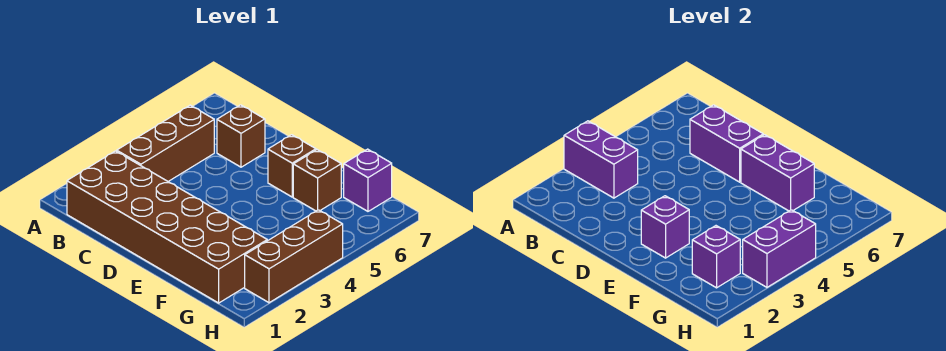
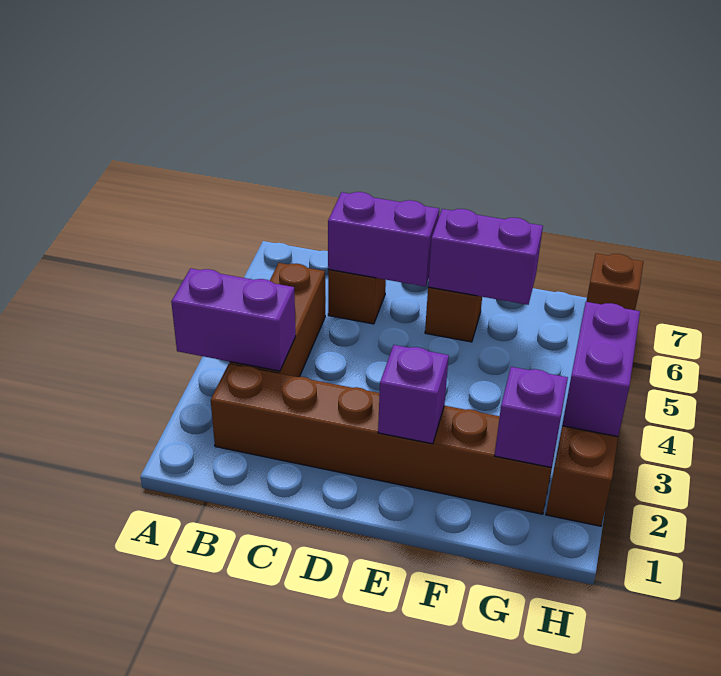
brown 2x6 brick [67,151,267,303] -> brown 1x6 brick [211,364,557,514]
brown 1x1 brick [293,150,341,211] -> brown 1x1 brick moved to [586,253,643,310]
purple 1x1 brick [344,149,392,211] -> none

